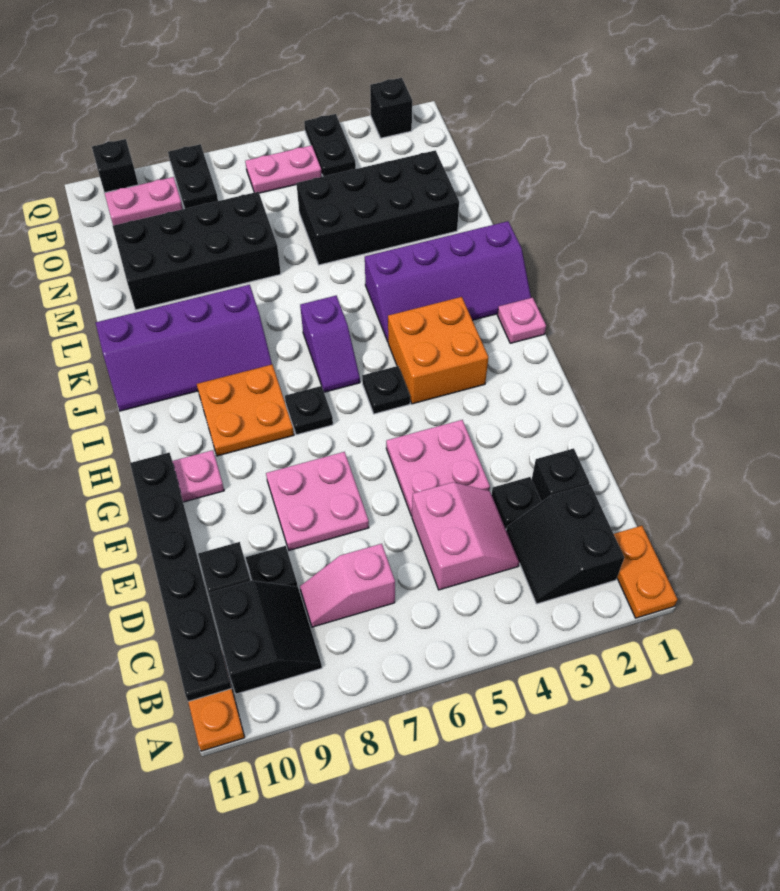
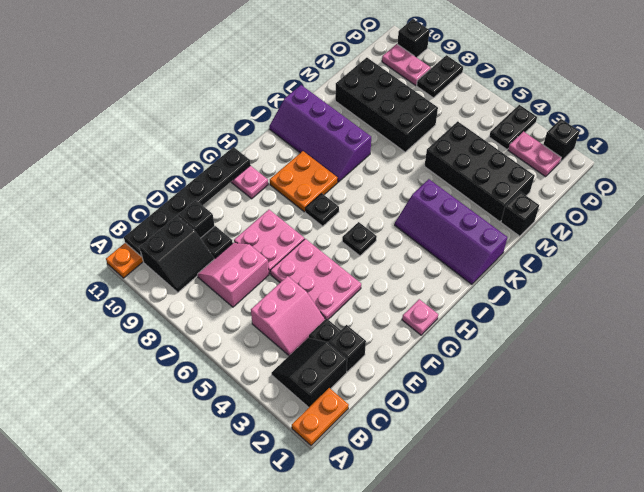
pink 1x2 slope [300,544,395,627] -> pink 2x2 slope [197,243,269,307]
pink 2x2 plate [386,420,490,516] -> pink 2x3 plate [270,239,361,319]
orange 2x2 brick [388,297,489,404] -> none
pink 1x1 plate [497,298,546,343] -> pink 1x1 plate moved to [402,299,438,335]
purple 1x2 slope [300,296,360,392] -> none
none -> black 1x1 brick [501,192,539,236]
pink 1x2 plate [245,145,322,193] -> pink 1x2 plate moved to [508,132,561,177]

